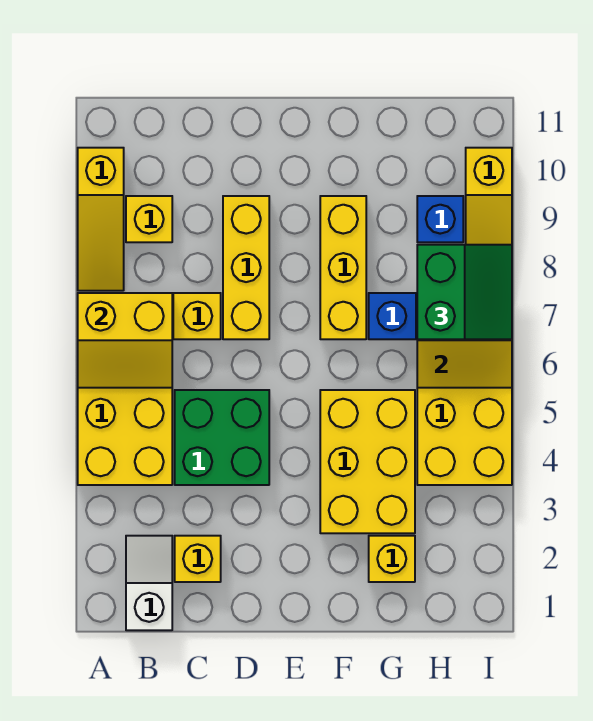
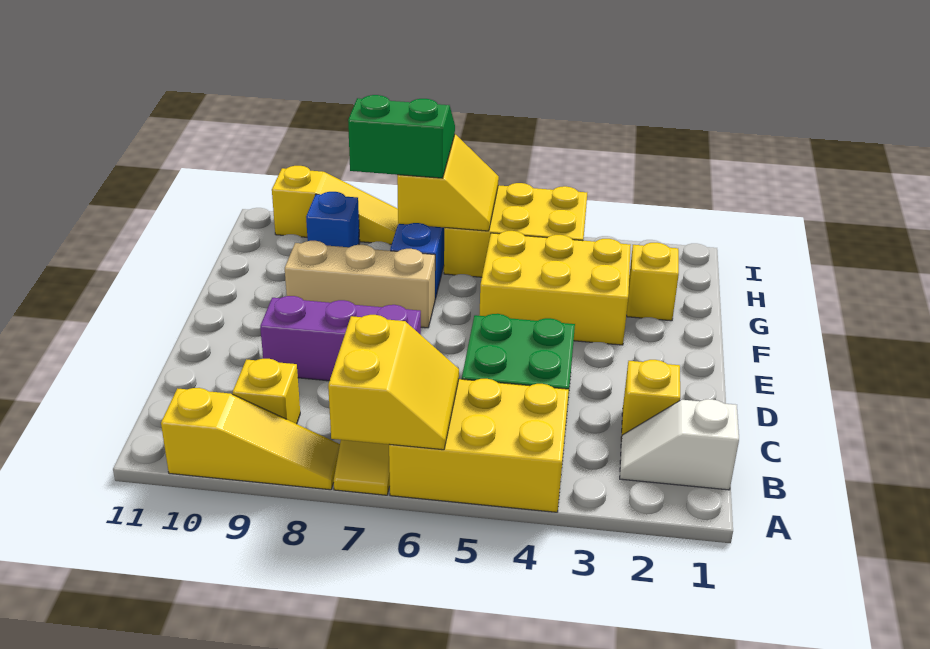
yellow 1x3 brick [223,196,269,339] -> purple 1x3 brick [260,296,421,381]
yellow 1x3 brick [320,196,366,339] -> tan 1x3 brick [285,241,435,328]

